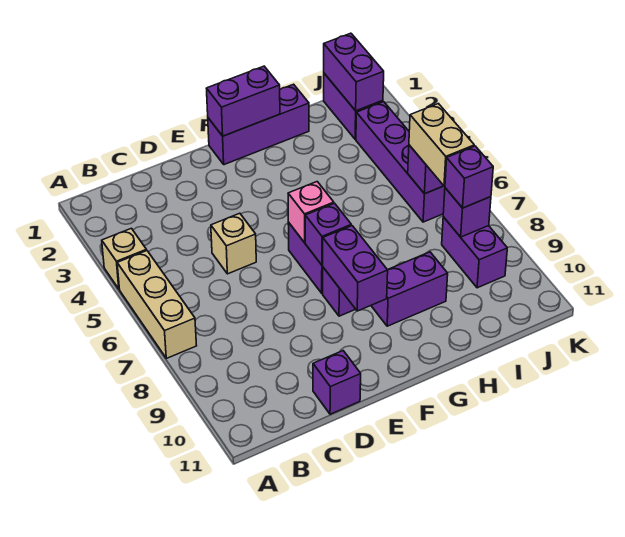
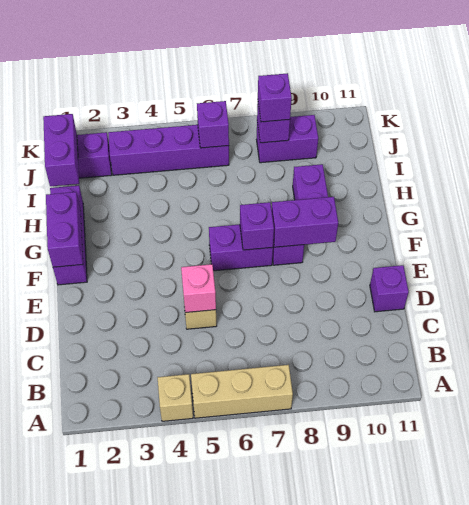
pink 1x1 brick [288,182,334,243] -> pink 1x1 brick moved to [181,264,216,313]
purple 1x2 brick [324,33,384,111] -> purple 1x2 brick turned to [43,114,79,186]
tan 1x2 brick [409,104,474,186] -> none

